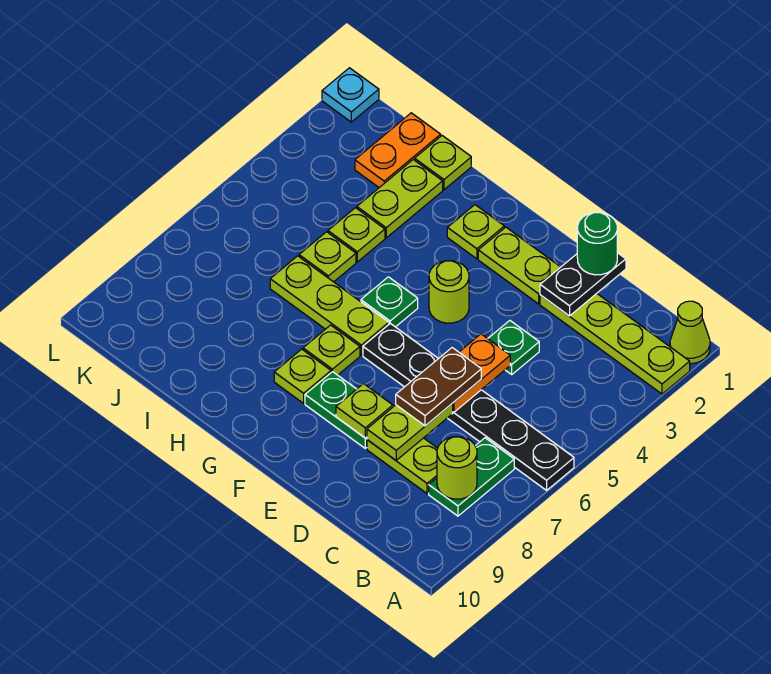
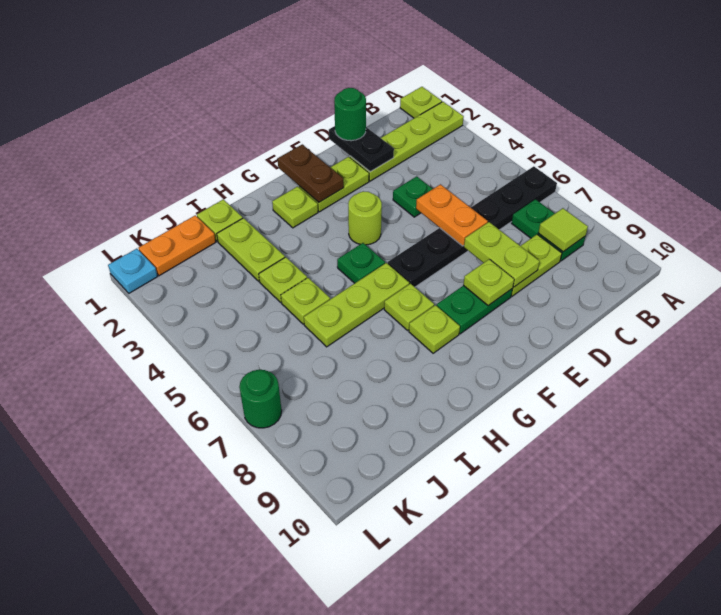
lime 1x1 cone [670,301,710,364] -> lime 1x1 plate [400,87,442,118]
lime 1x1 round brick [437,437,477,499] -> lime 1x1 tile [538,208,588,252]
brown 1x2 plate [396,348,481,426] -> brown 1x2 plate moved to [278,145,344,202]
orange 1x2 plate [355,113,441,188] -> orange 1x2 plate turned to [139,215,216,276]
none -> green 1x1 round brick [239,370,282,428]

